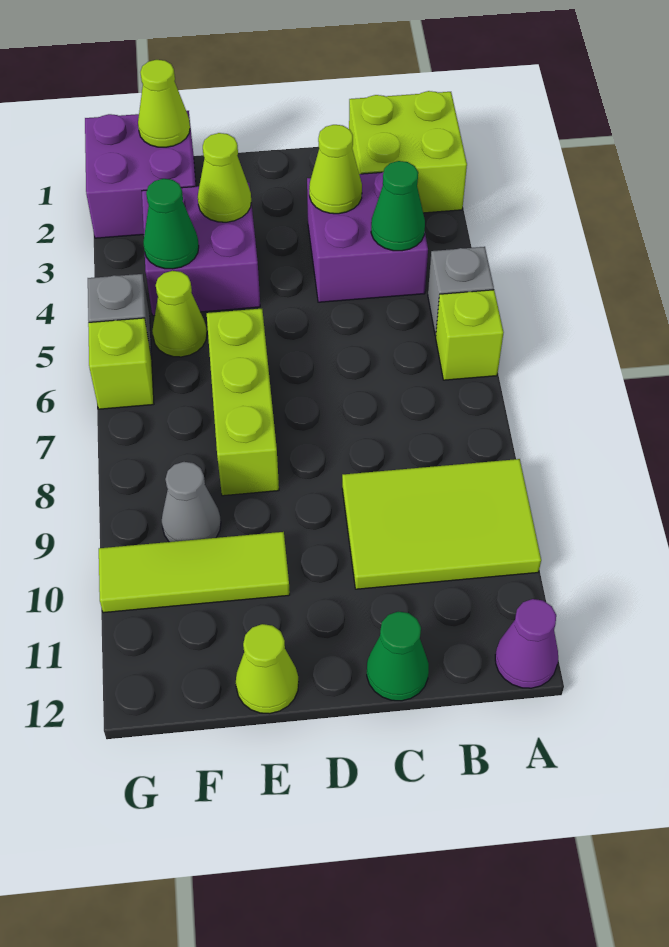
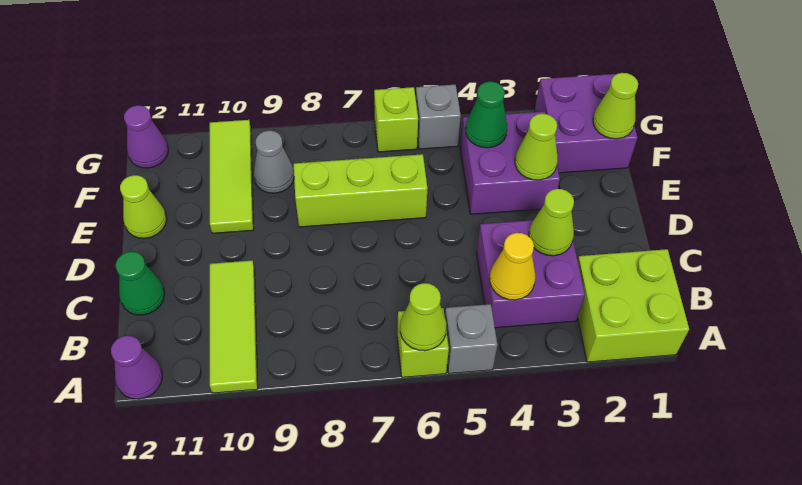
lime 2x3 tile [342,459,541,589] -> lime 1x3 tile [210,261,258,393]
green 1x1 cone [371,161,425,251] -> yellow 1x1 cone [490,233,535,300]
lime 1x1 cone [152,271,207,357] -> lime 1x1 cone moved to [400,283,447,351]
none -> purple 1x1 cone [124,105,168,168]

